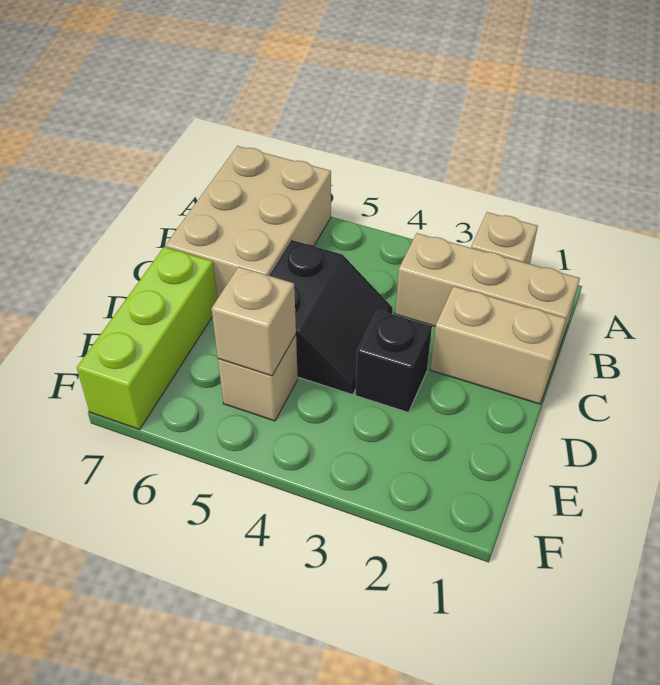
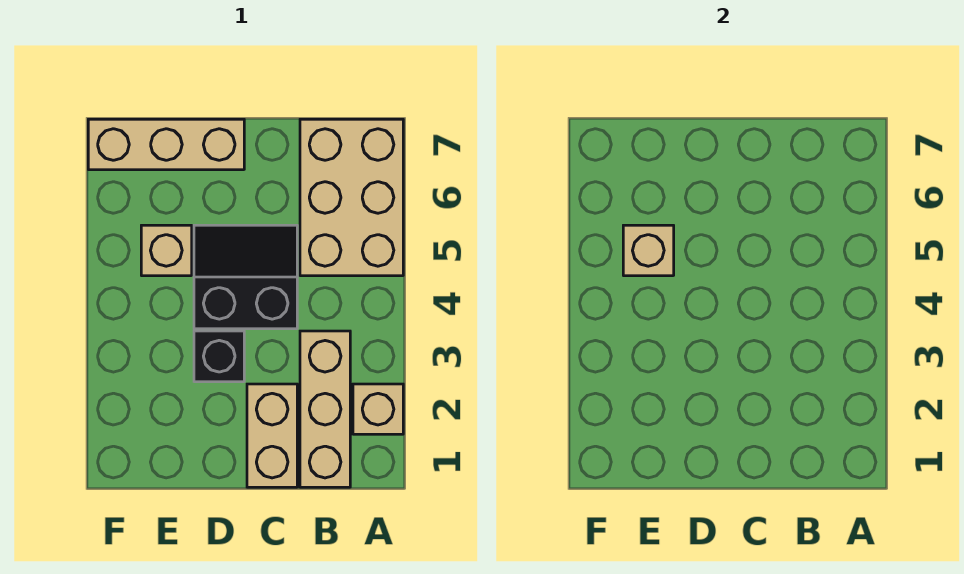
tan 2x3 brick [166,146,331,299] -> tan 2x3 brick turned to [300,119,403,276]
black 2x2 slope [269,240,393,395] -> black 2x2 slope turned to [194,225,297,329]
lime 1x3 brick [77,247,217,429] -> tan 1x3 brick [88,119,244,170]

